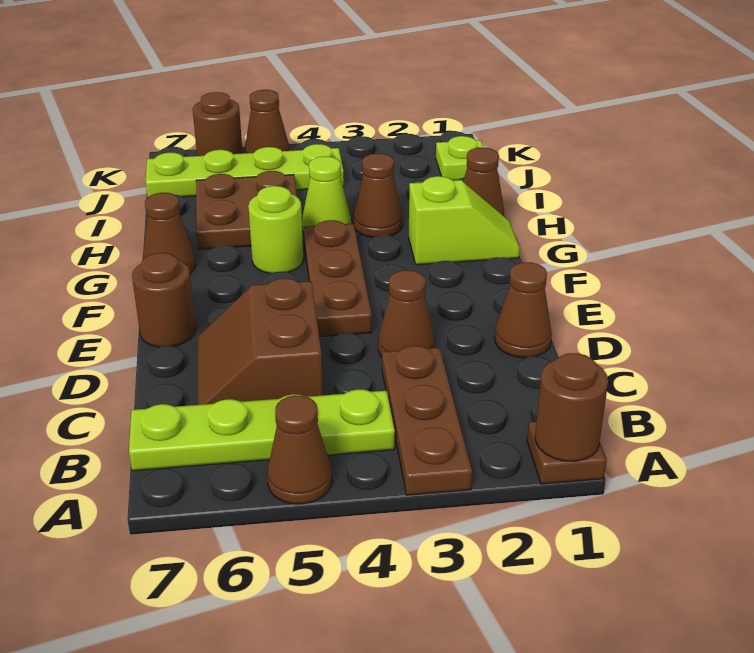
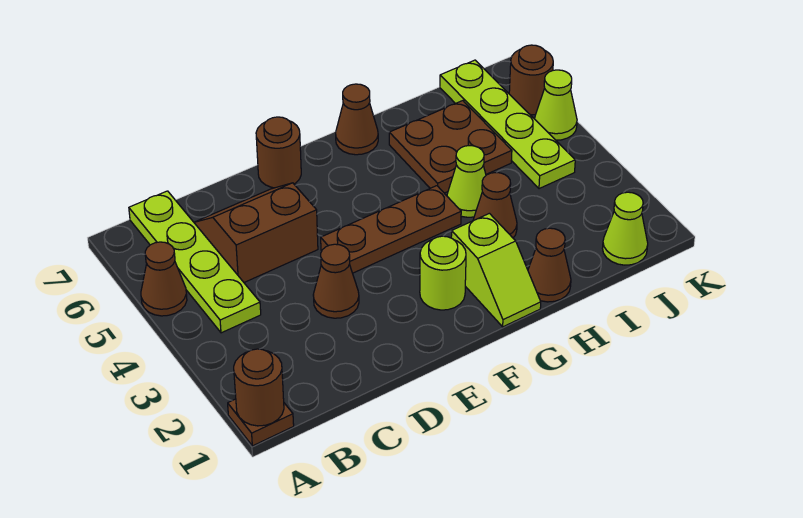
brown 1x3 plate [382,346,472,495] -> none
brown 1x1 cone [495,262,552,358] -> none
lime 1x1 round brick [248,186,303,273] -> lime 1x1 round brick moved to [420,236,466,310]
lime 1x1 plate [436,136,484,181] -> lime 1x1 cone [602,192,648,265]
brown 1x1 cone [245,90,290,153] -> lime 1x1 cone [535,70,577,140]

